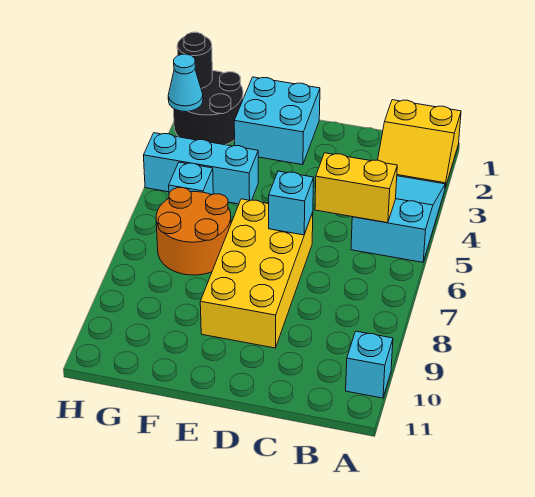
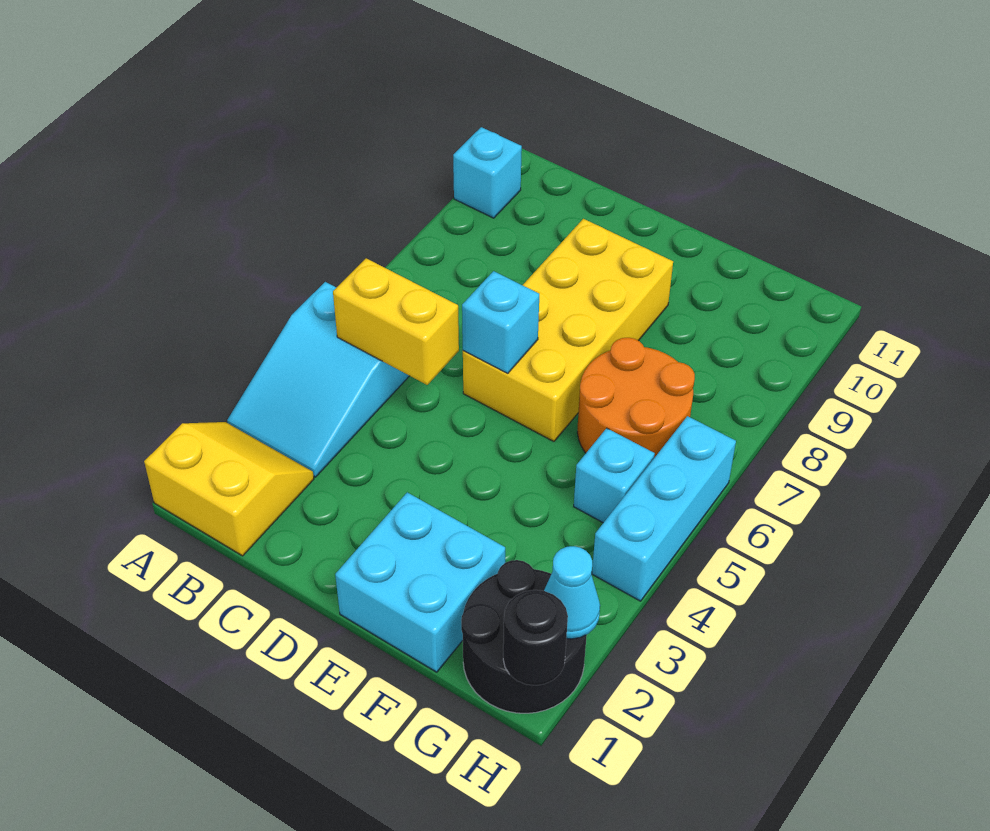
cyan 1x3 brick [143,133,258,204] -> cyan 1x3 brick turned to [592,416,736,601]

